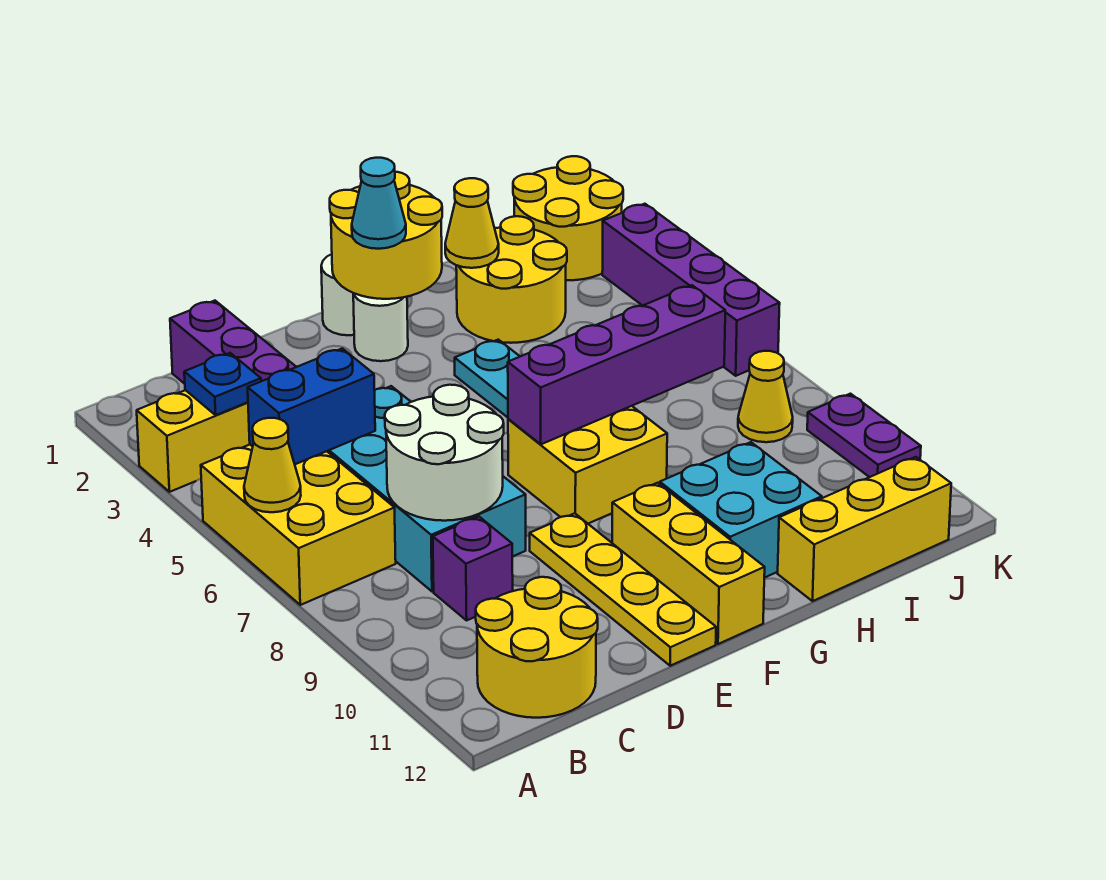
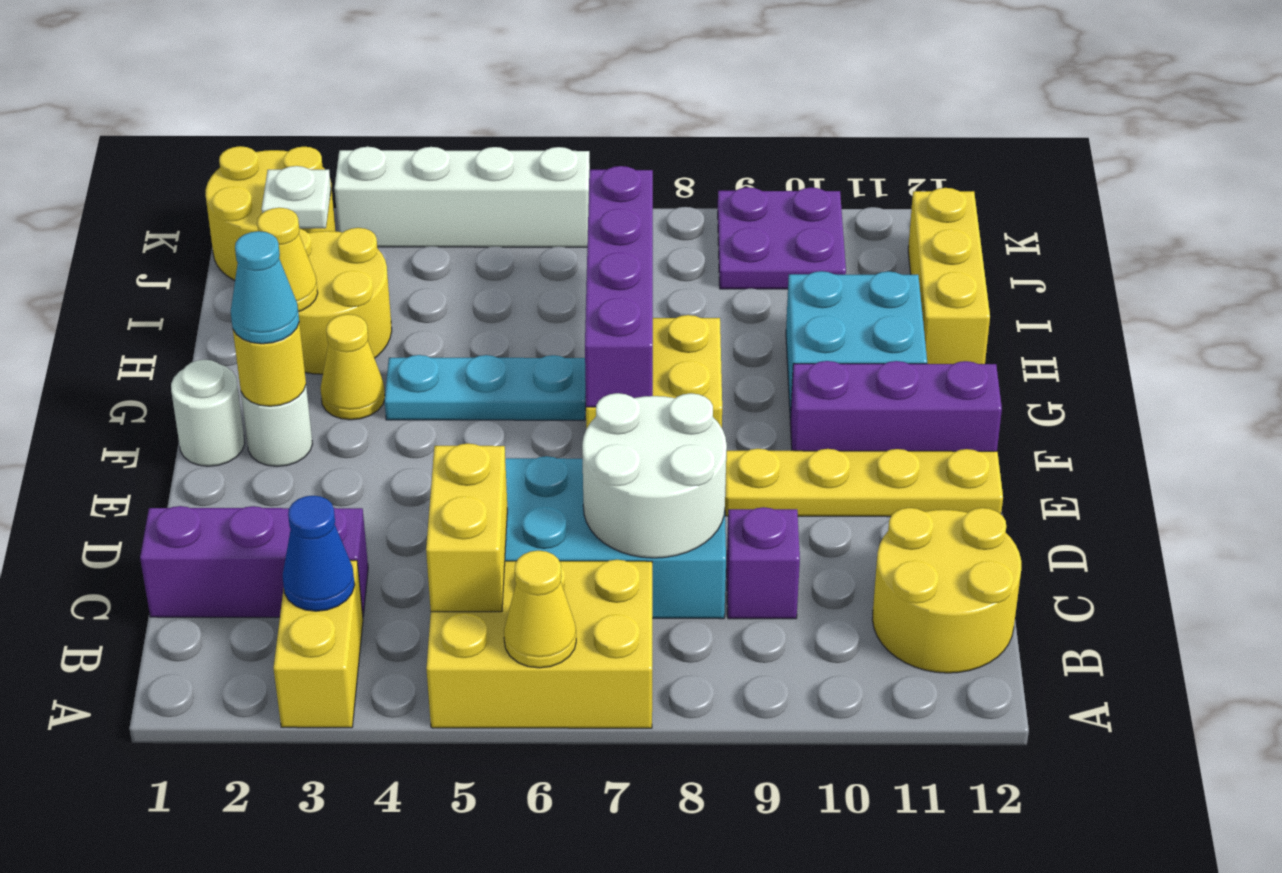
blue 1x1 plate [184,353,261,415] -> blue 1x1 cone [283,496,355,611]
blue 1x2 brick [248,348,375,464] -> yellow 1x2 brick [426,443,507,612]
yellow 2x2 round brick [330,172,442,299] -> yellow 1x1 round brick [233,323,306,406]
yellow 1x3 brick [612,483,765,644] -> purple 1x3 brick [790,361,1002,451]
none -> white 1x1 plate [262,166,331,228]
yellow 1x1 cone [738,351,793,442] -> yellow 1x1 cone moved to [320,314,385,420]
purple 1x4 brick [602,204,780,376] -> white 1x4 brick [334,147,590,247]
purple 1x2 plate [807,394,921,477] -> purple 2x2 plate [718,187,846,289]

